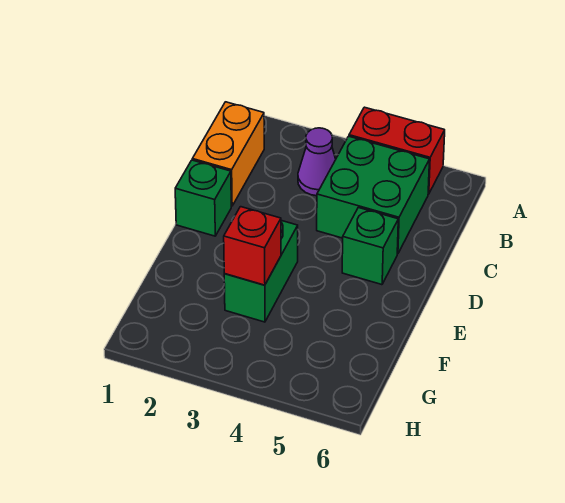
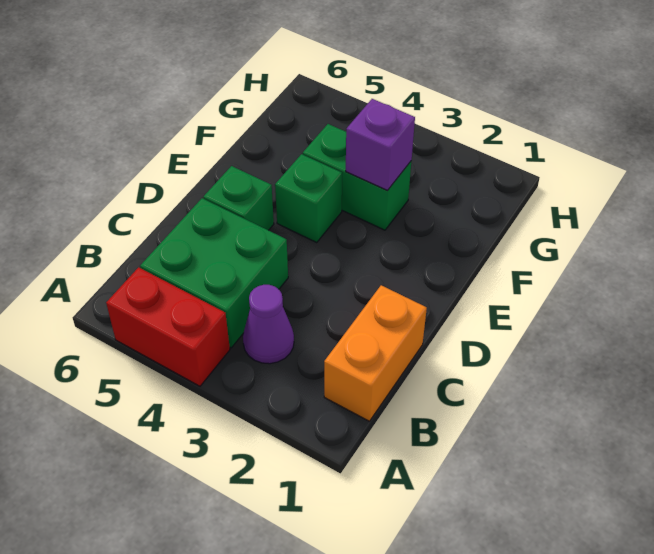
green 1x1 brick [175,160,231,236] -> green 1x1 brick moved to [275,154,342,242]
green 1x2 brick [224,221,298,322] -> green 1x2 brick turned to [303,124,411,230]
red 1x1 brick [224,207,281,285] -> purple 1x1 brick [346,99,415,190]

